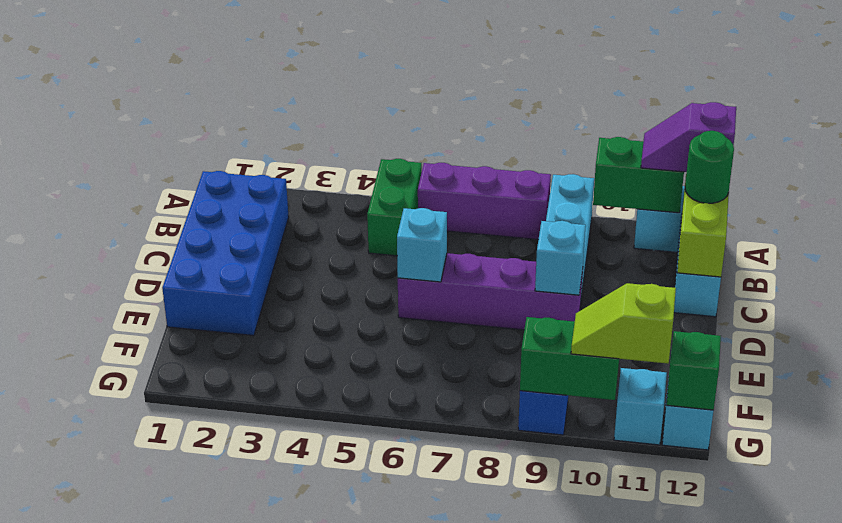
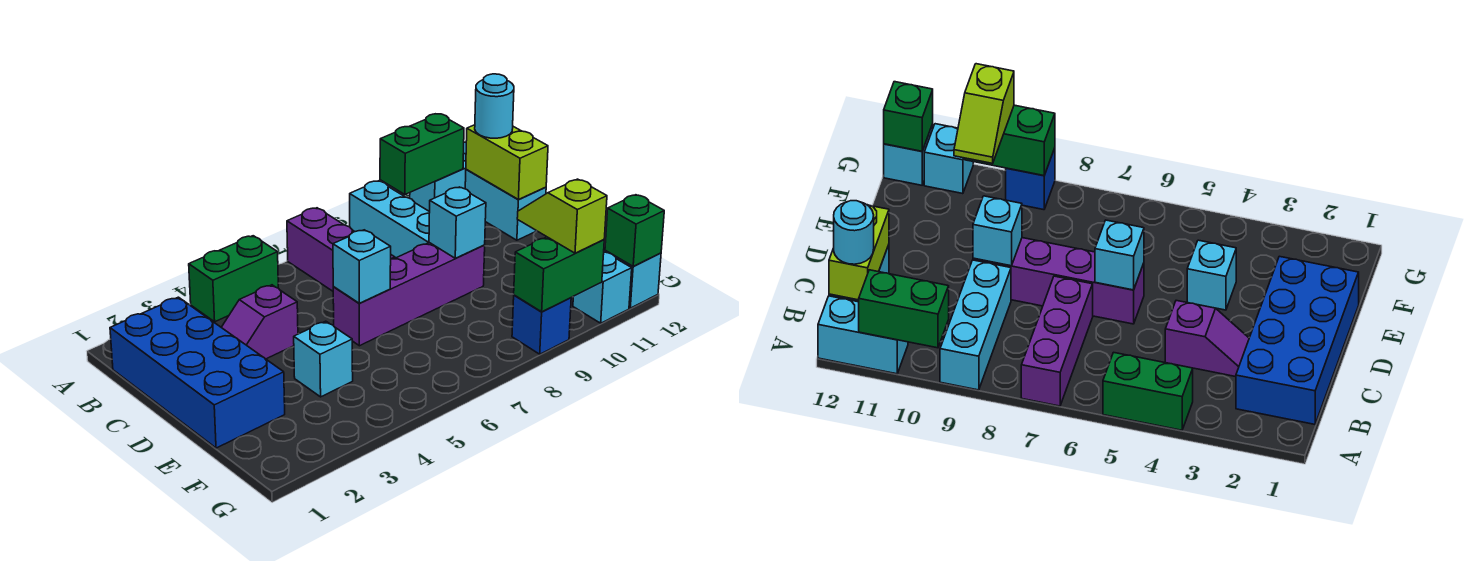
green 1x2 brick [367,159,422,256] -> green 1x2 brick turned to [189,236,278,322]
purple 1x3 brick [418,163,551,240] -> purple 1x3 brick turned to [287,208,395,291]
purple 1x2 slope [641,102,736,172] -> purple 1x2 slope moved to [221,285,298,359]
green 1x1 round brick [685,131,734,203] -> cyan 1x1 round brick [475,74,514,138]
none -> cyan 1x1 brick [294,321,353,397]
lime 1x2 slope [571,283,676,364] -> lime 1x2 slope turned to [517,179,607,253]

